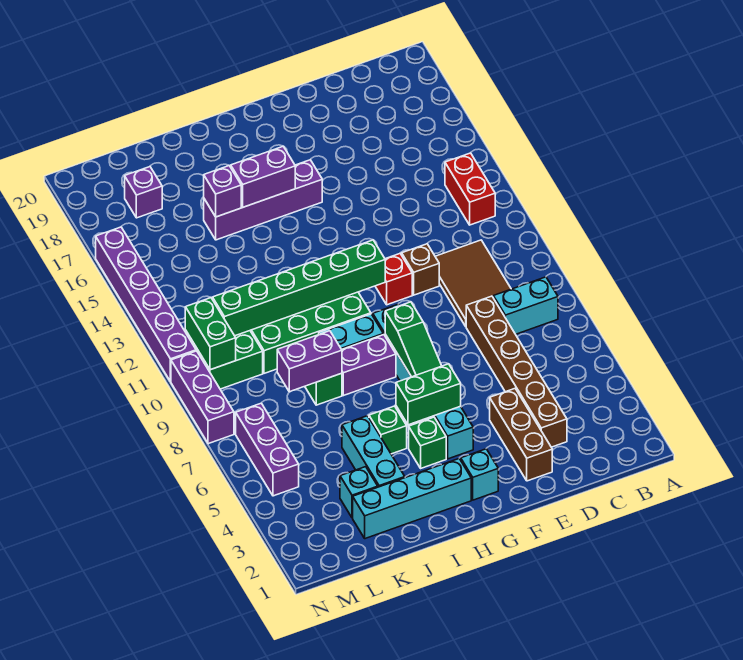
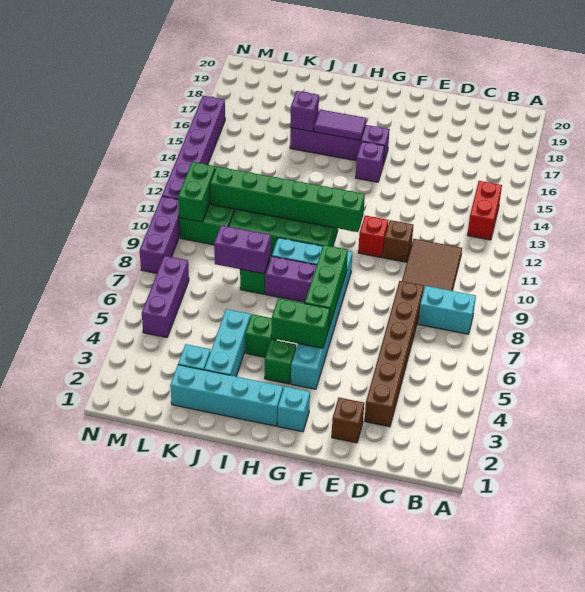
brown 1x3 brick [490,389,552,481] -> brown 1x1 brick [332,398,364,443]
green 1x3 slope [385,302,442,377] -> green 1x3 brick [305,245,348,327]
purple 1x2 brick [231,146,295,207] -> purple 1x2 tile [314,110,366,140]
purple 1x1 brick [125,167,162,218] -> purple 1x1 brick moved to [356,142,384,182]

